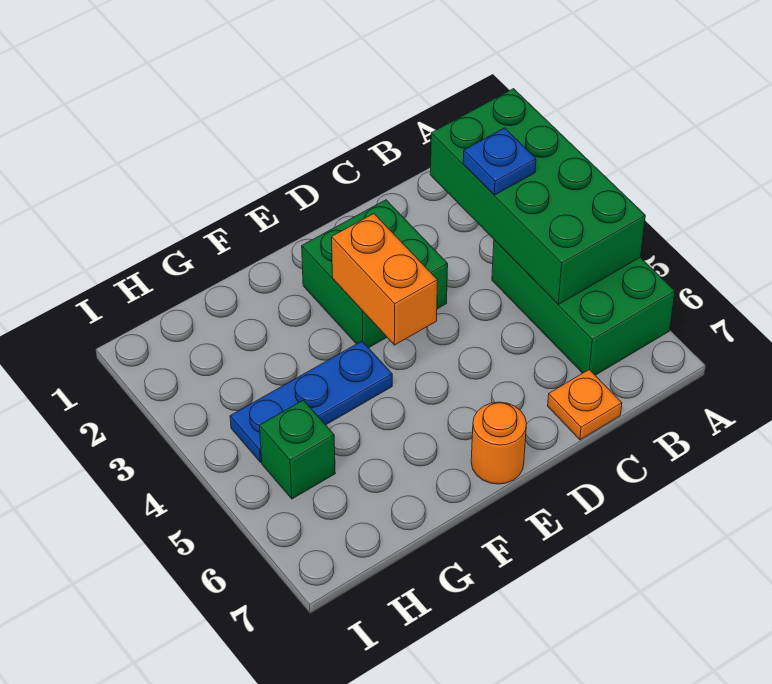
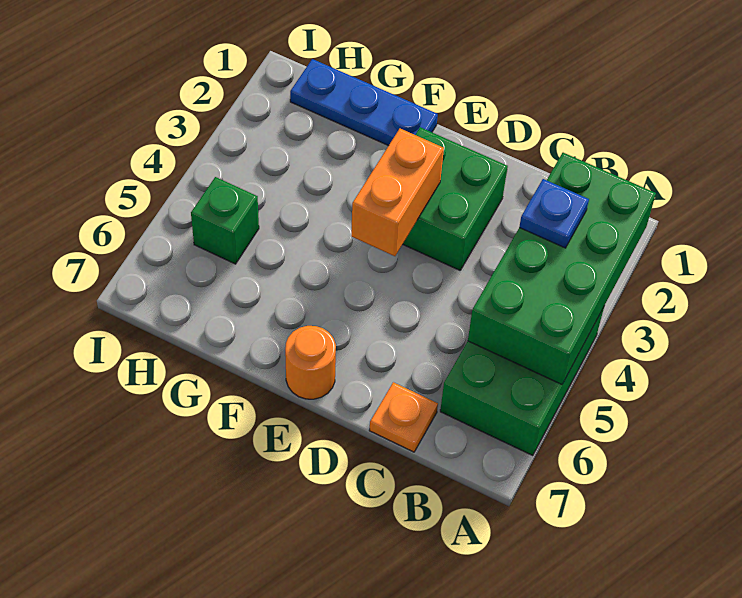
blue 1x3 plate [230,341,392,462] -> blue 1x3 plate moved to [290,59,438,146]

